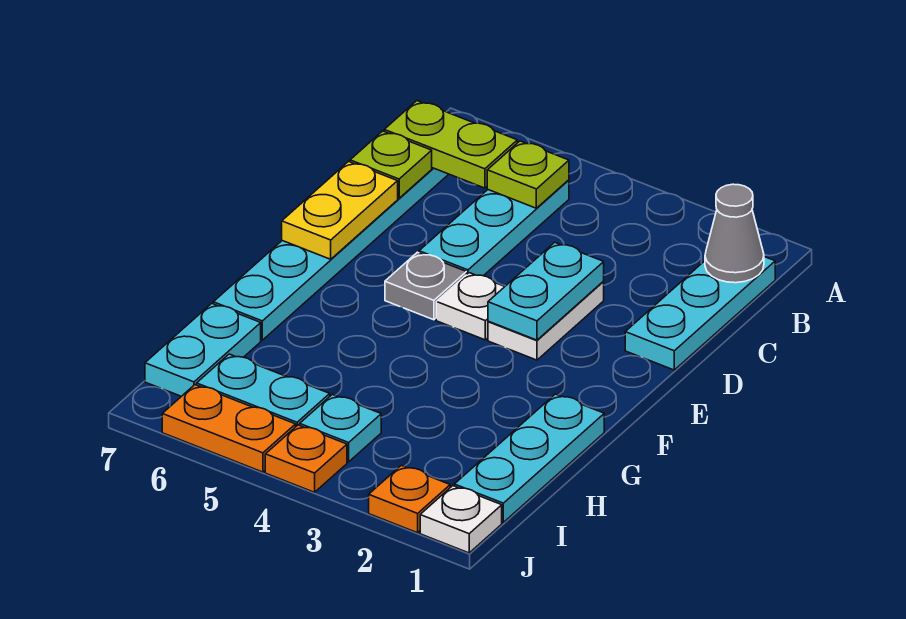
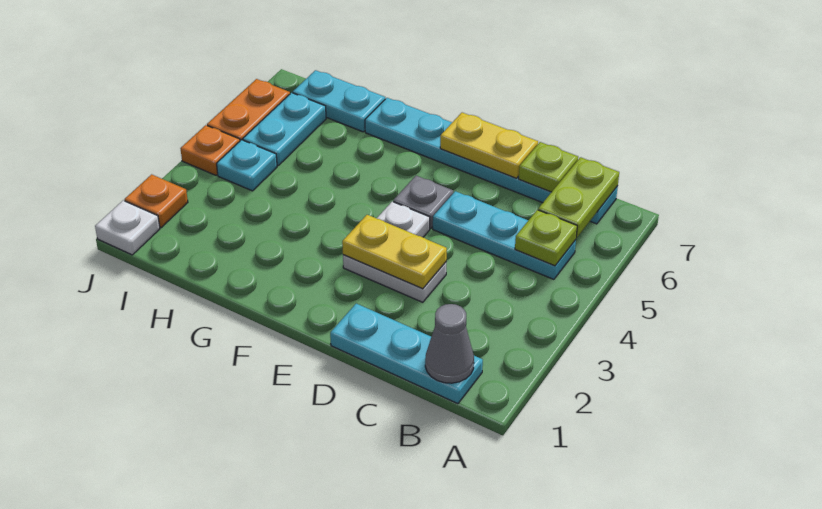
cyan 1x2 plate [488,242,604,340] -> yellow 1x2 plate [342,215,447,289]
cyan 1x3 plate [454,394,604,522] -> none

